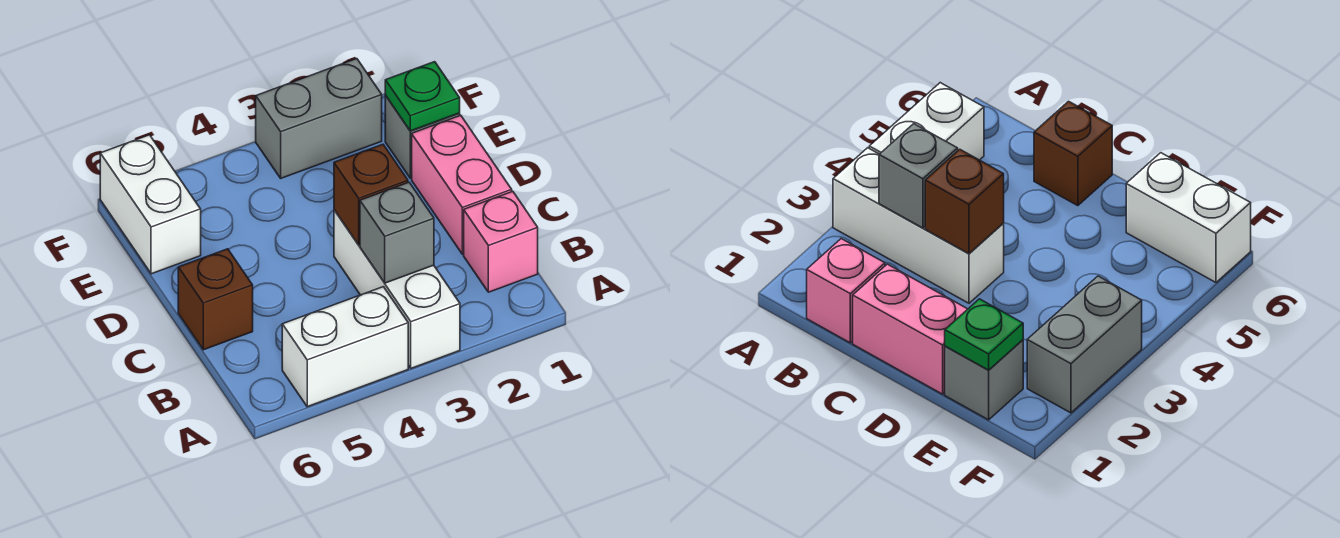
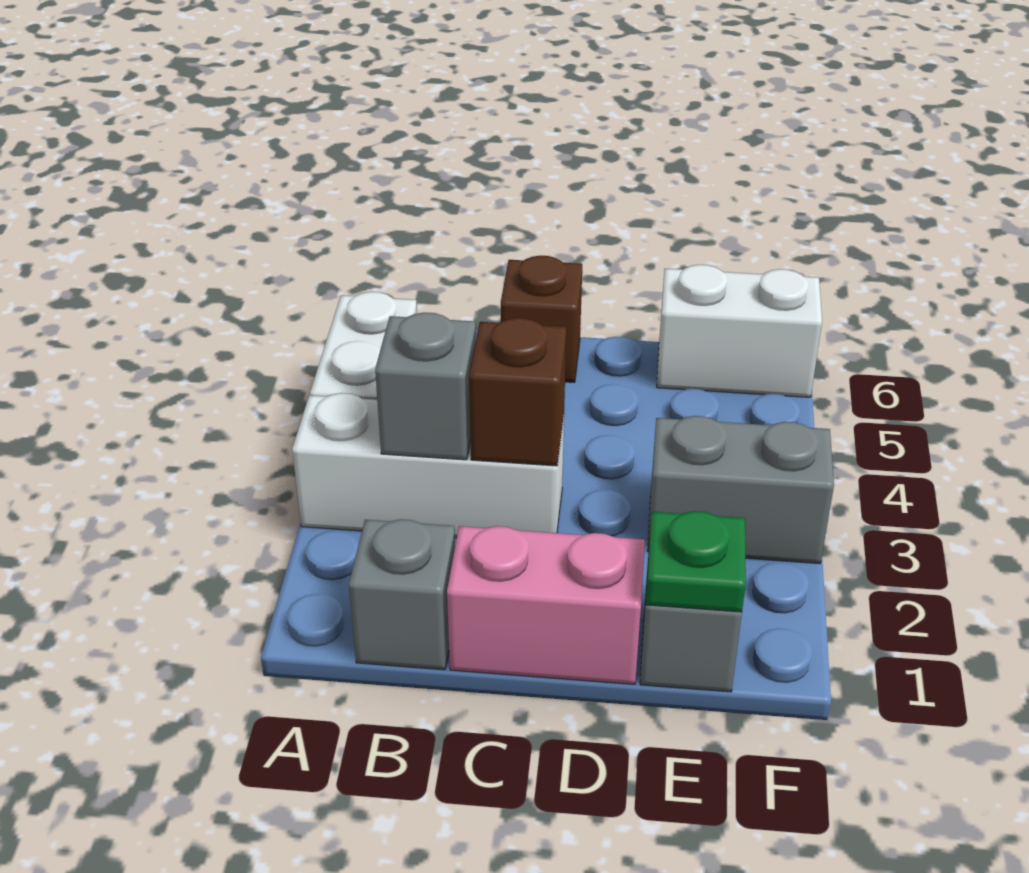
pink 1x1 brick [464,191,538,292] -> grey 1x1 brick [349,519,455,670]
grey 1x2 brick [256,59,382,178] -> grey 1x2 brick turned to [647,416,834,564]

